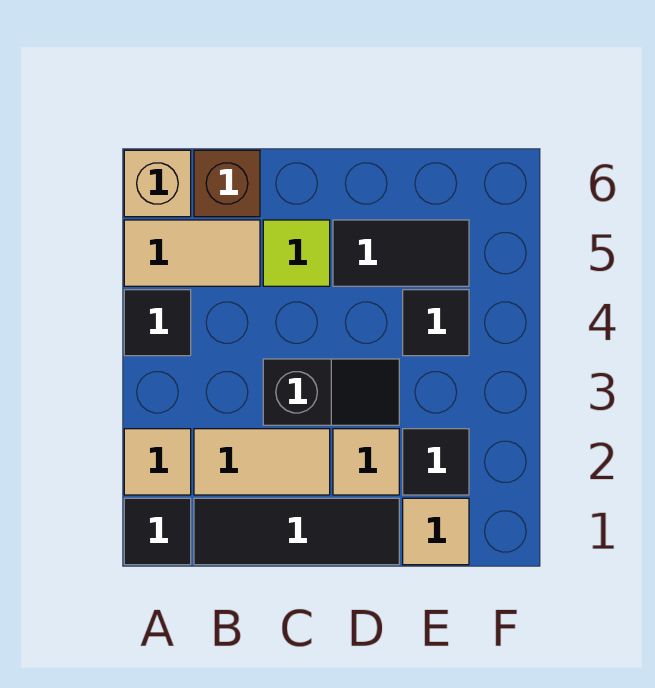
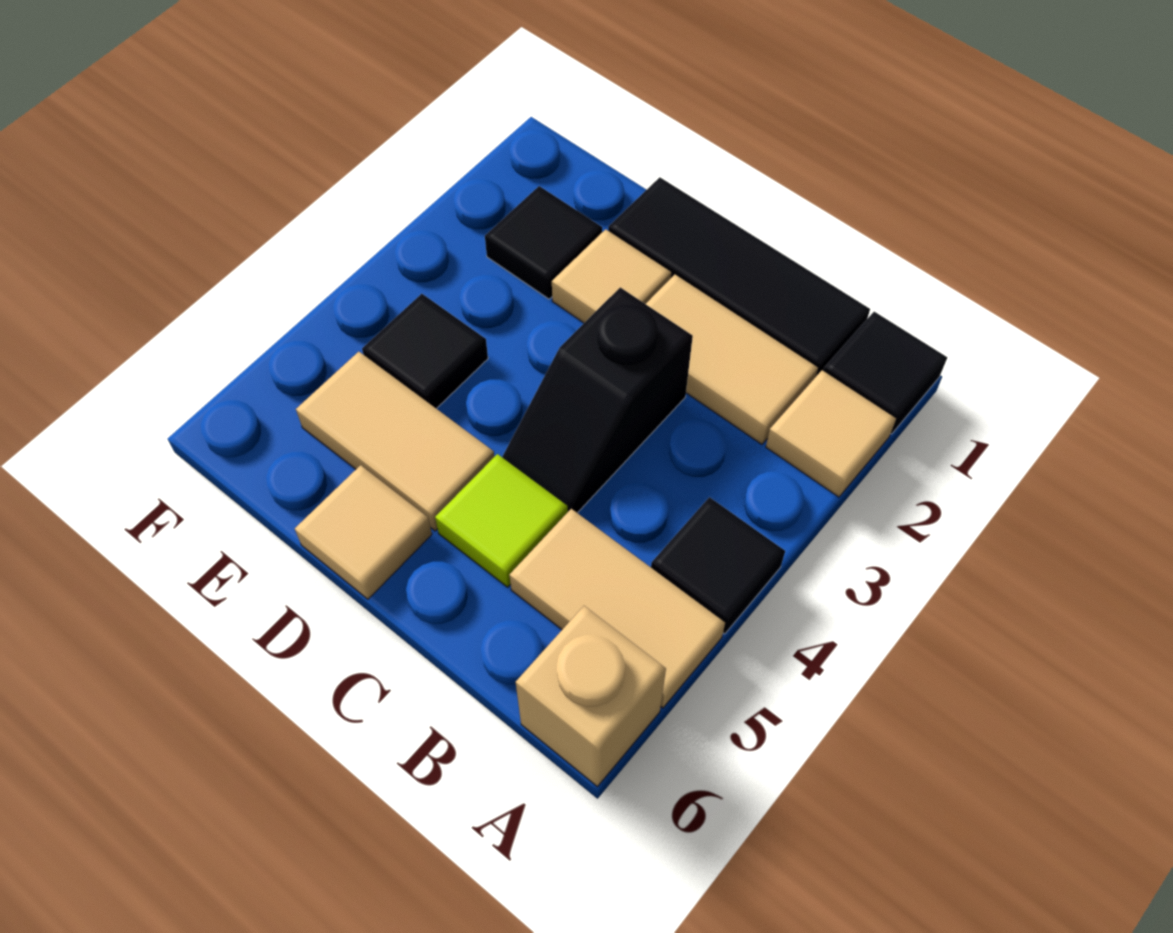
brown 1x1 brick [194,150,260,217] -> none
black 1x2 slope [263,359,399,425] -> black 1x2 slope turned to [502,287,693,513]
black 1x2 tile [333,220,469,286] -> tan 1x2 tile [296,352,494,531]
tan 1x1 tile [403,498,469,565] -> tan 1x1 tile moved to [295,465,432,599]

